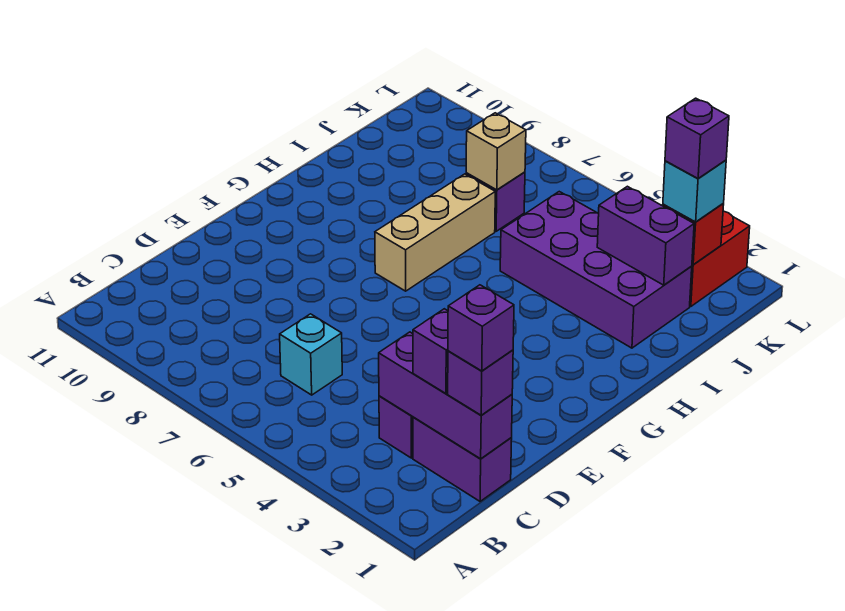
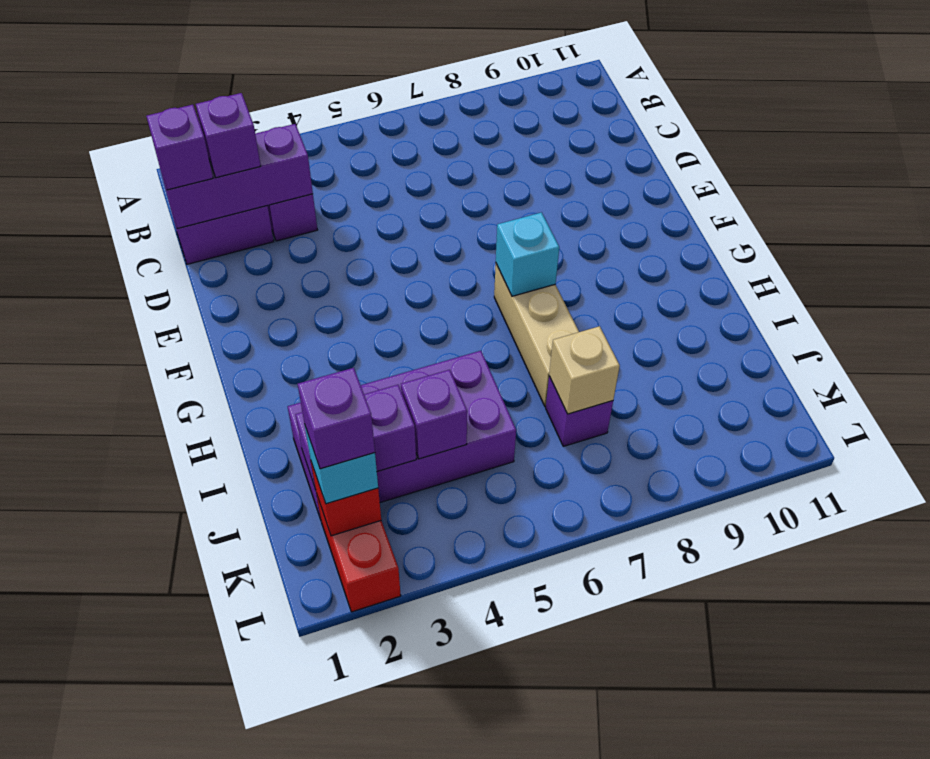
purple 1x1 brick [448,285,514,371] -> purple 1x1 brick moved to [401,370,467,459]
cyan 1x1 brick [280,314,342,395] -> cyan 1x1 brick moved to [496,213,559,296]

